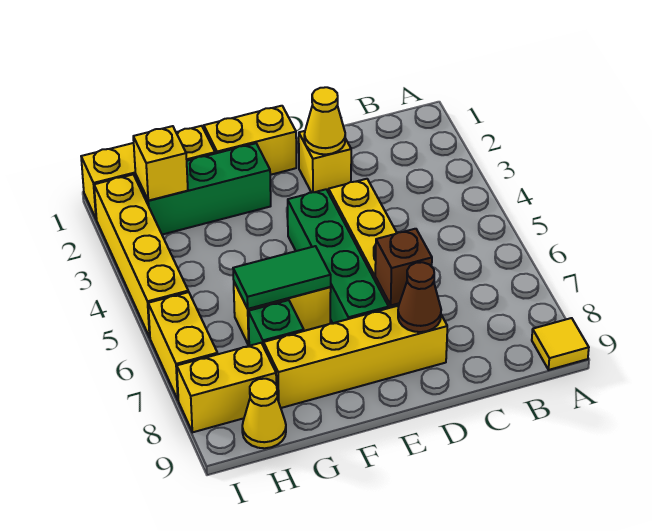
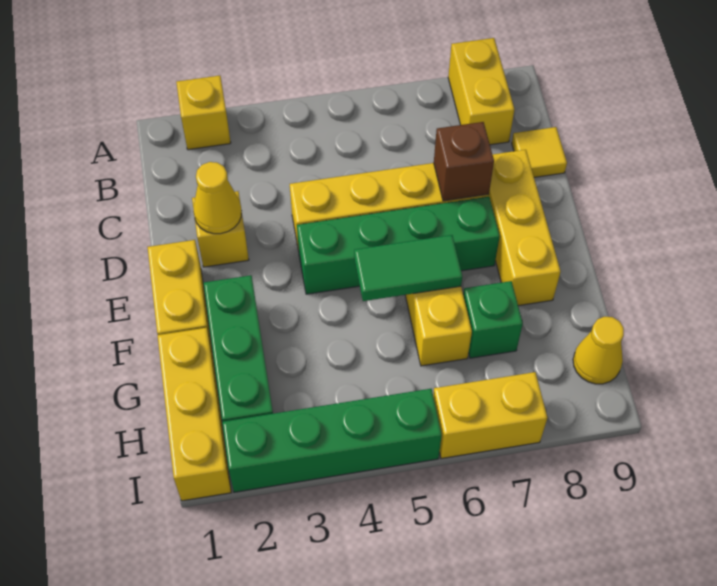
yellow 1x1 tile [532,318,589,370] -> yellow 1x1 tile moved to [512,127,567,177]
yellow 1x4 brick [264,306,447,408] -> yellow 1x3 brick [489,150,561,306]
brown 1x1 cone [398,262,441,332] -> none
green 1x2 tile [233,246,331,309] -> green 1x2 tile turned to [354,235,462,301]
yellow 1x1 brick [133,126,188,201] -> yellow 1x1 brick moved to [176,76,231,150]
yellow 1x2 brick [177,343,276,432] -> yellow 1x2 brick moved to [448,38,514,145]
yellow 1x4 brick [94,175,188,337] -> green 1x4 brick [222,389,442,492]

